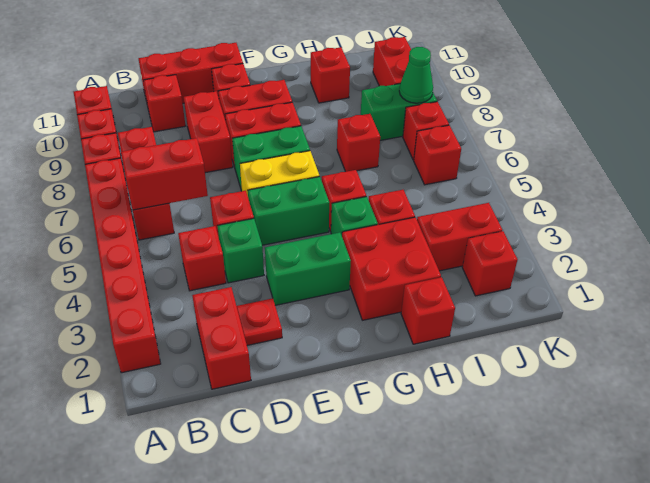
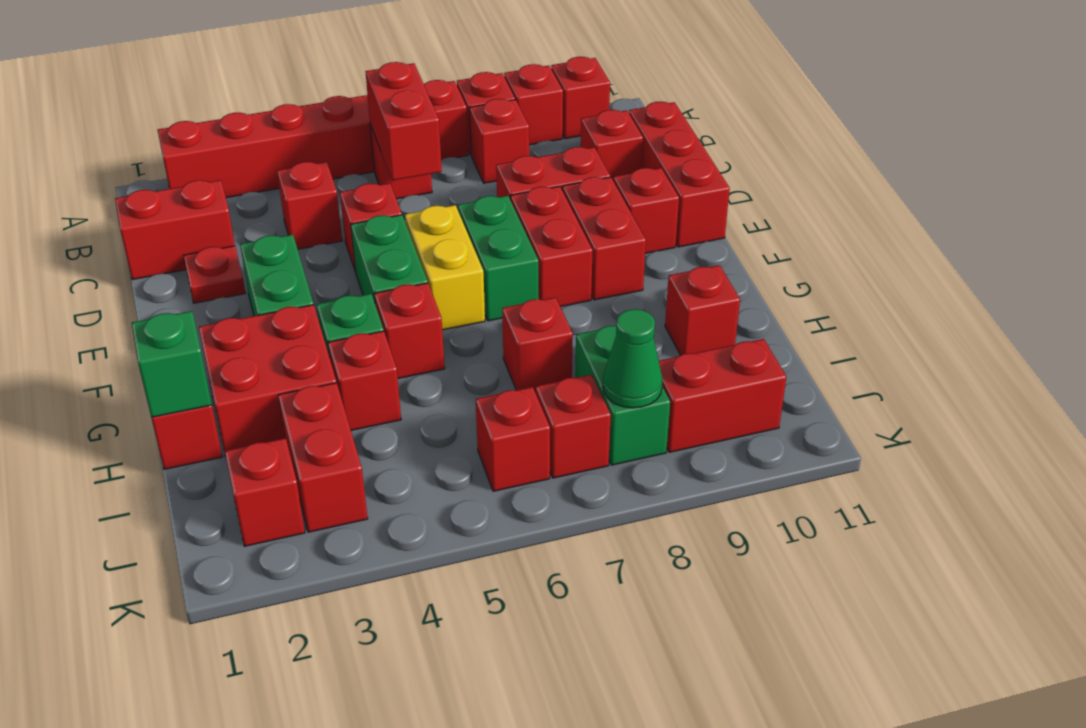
green 1x1 brick [217,219,264,283] -> green 1x1 brick moved to [132,311,212,417]

